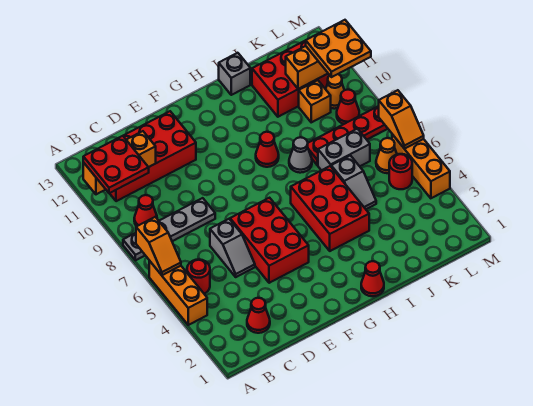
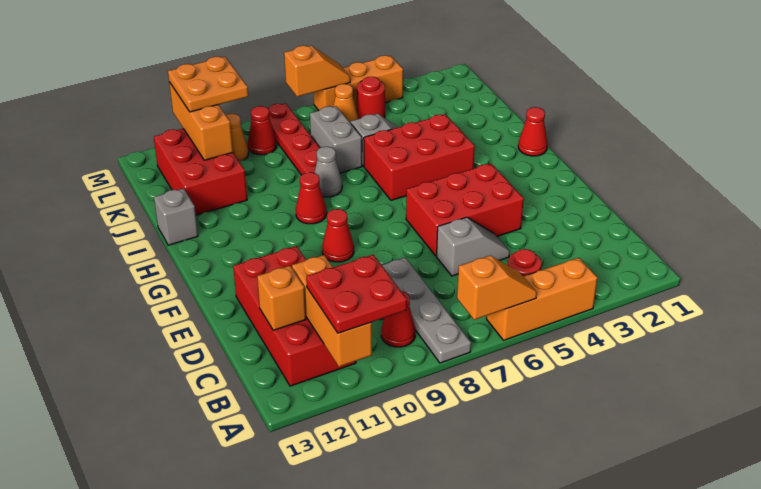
red 1x1 cone [247,298,270,333] -> red 1x1 cone moved to [322,209,354,262]
orange 1x1 brick [299,80,331,122] -> orange 1x1 brick moved to [257,266,306,330]

